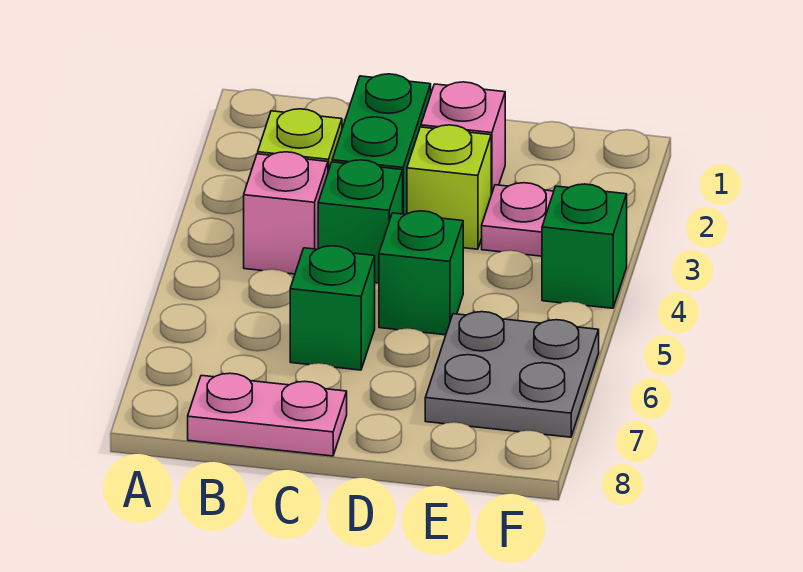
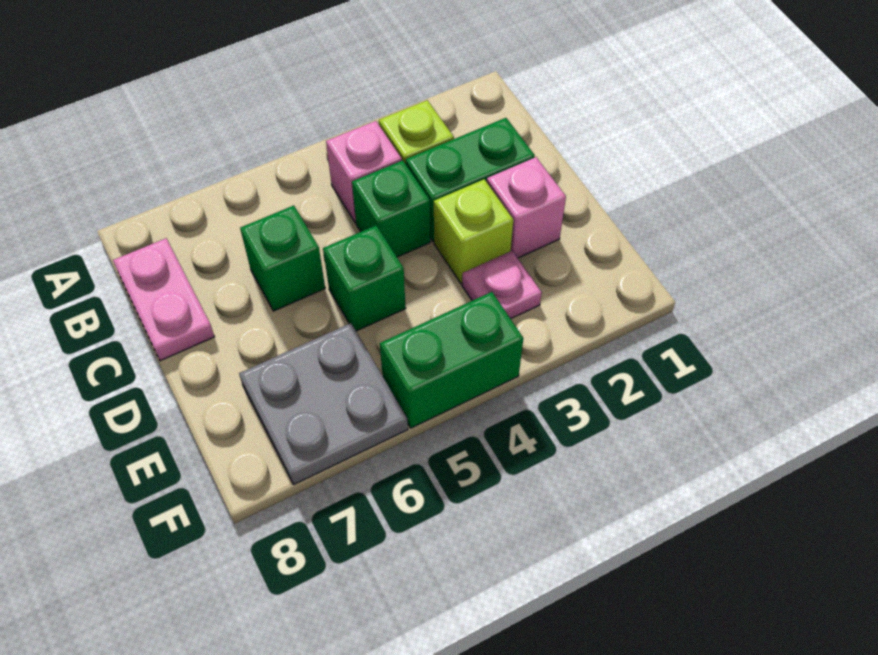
green 1x1 brick [542,184,627,308] -> green 1x2 brick [380,292,523,428]

